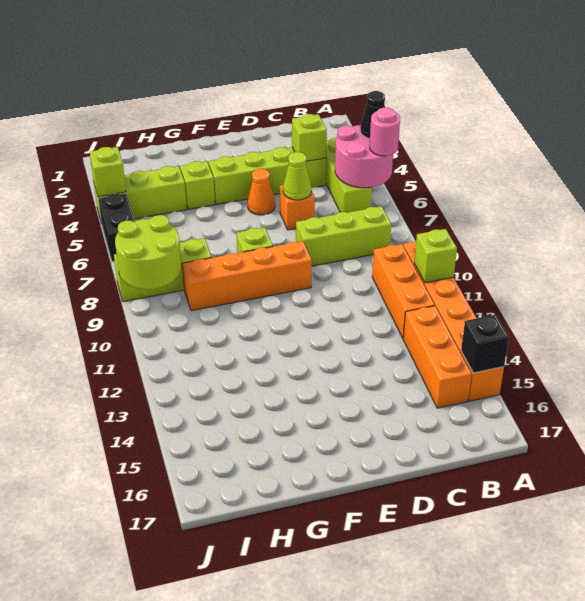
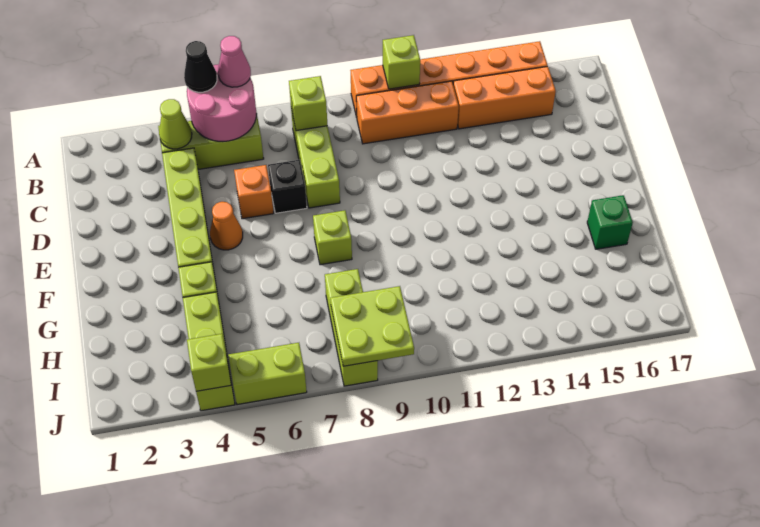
pink 1x1 round brick [370,108,400,156] -> pink 1x1 cone [218,36,251,87]
black 1x1 brick [461,315,509,373] -> black 1x1 brick moved to [268,160,307,213]
lime 1x1 brick [292,114,327,161] -> lime 1x1 brick moved to [289,76,327,131]
lime 1x1 cone [283,152,311,200] -> lime 1x1 cone moved to [159,99,192,149]
orange 1x4 brick [182,241,312,311] -> none
none -> green 1x1 brick [587,195,633,249]
lime 2x2 round brick [115,215,181,289] -> lime 2x2 plate [330,286,414,366]
black 1x2 brick [98,193,135,262] -> lime 1x2 brick [228,343,307,405]

